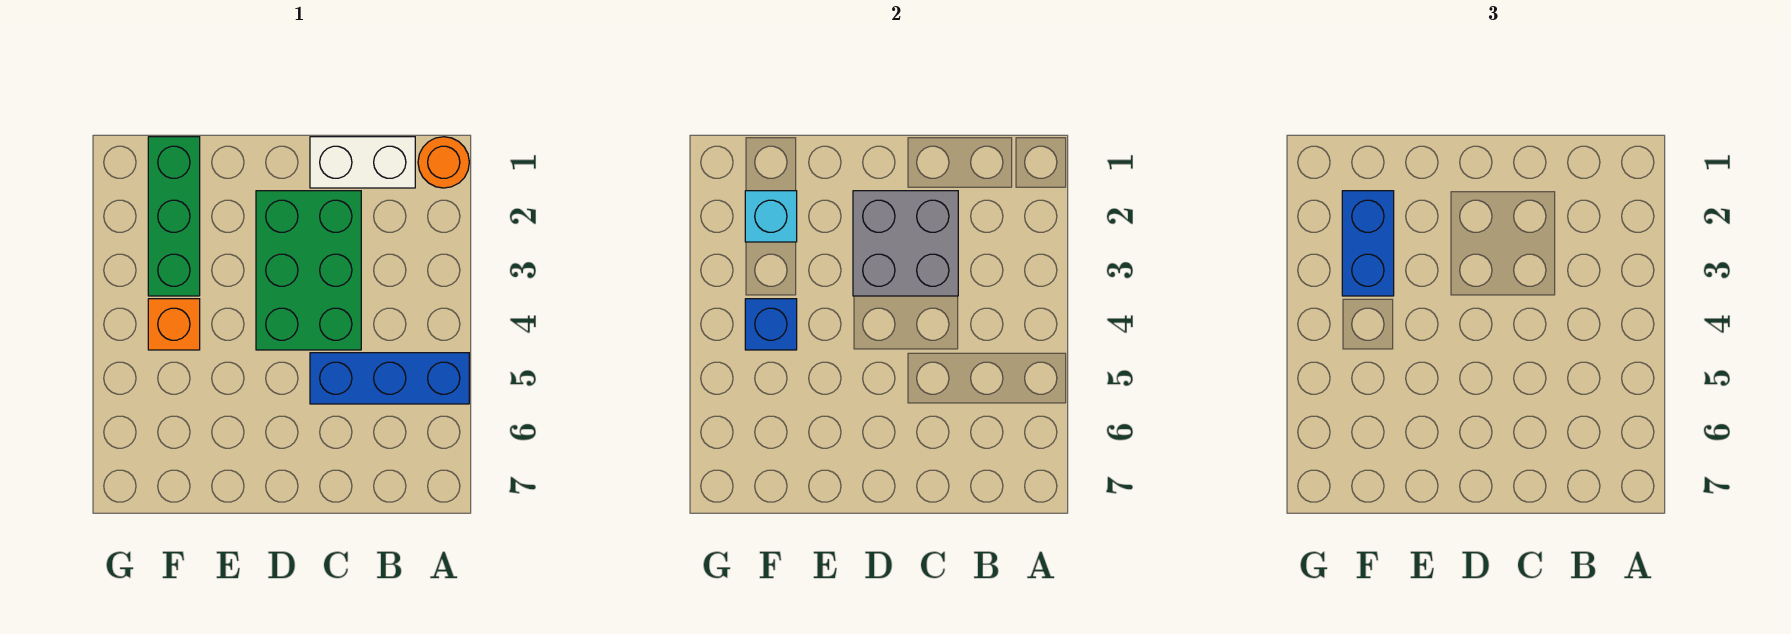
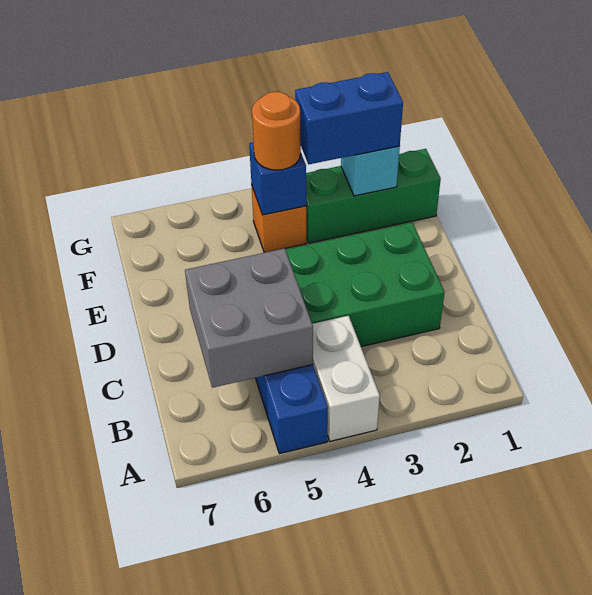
orange 1x1 round brick [418,137,469,188] -> orange 1x1 round brick moved to [252,92,301,170]
white 1x2 brick [310,137,415,188] -> white 1x2 brick moved to [312,316,380,441]
grey 2x2 brick [853,191,958,296] -> grey 2x2 brick moved to [185,248,313,388]

